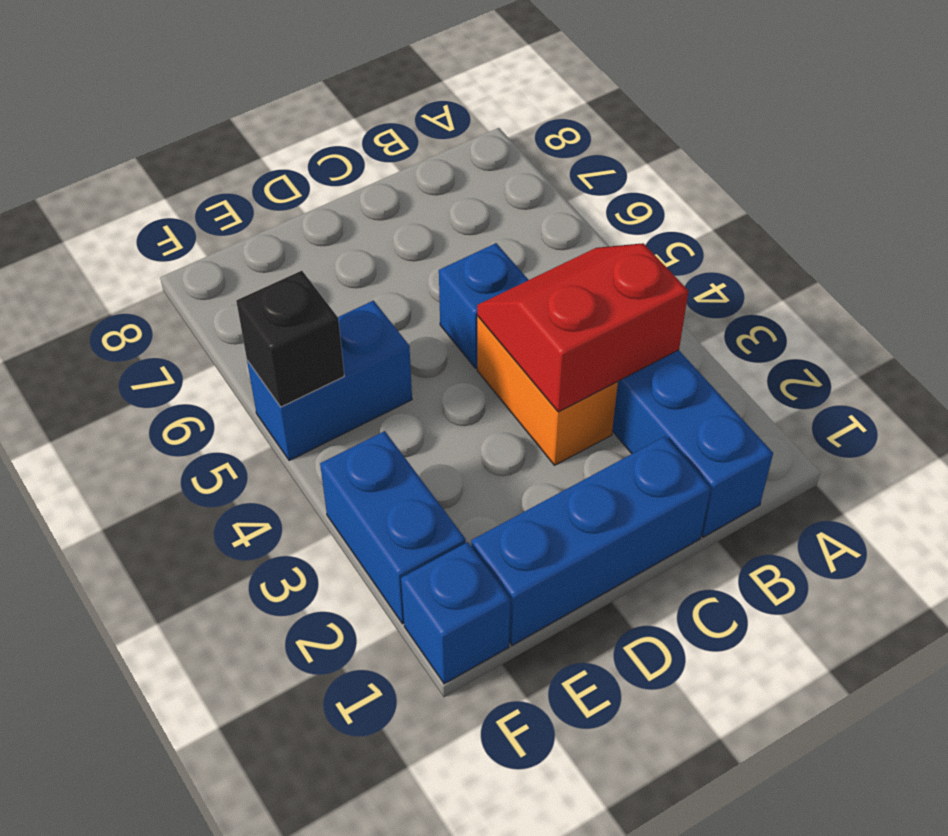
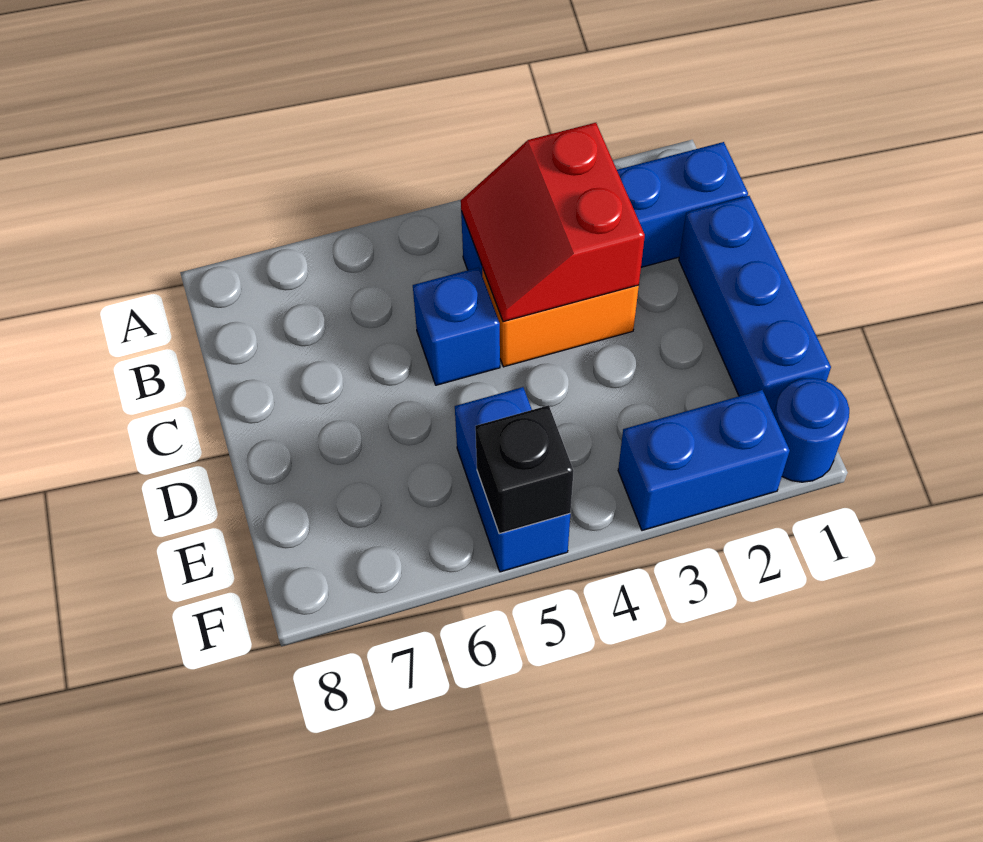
blue 1x1 brick [401,542,510,684] -> blue 1x1 round brick [774,378,849,482]

